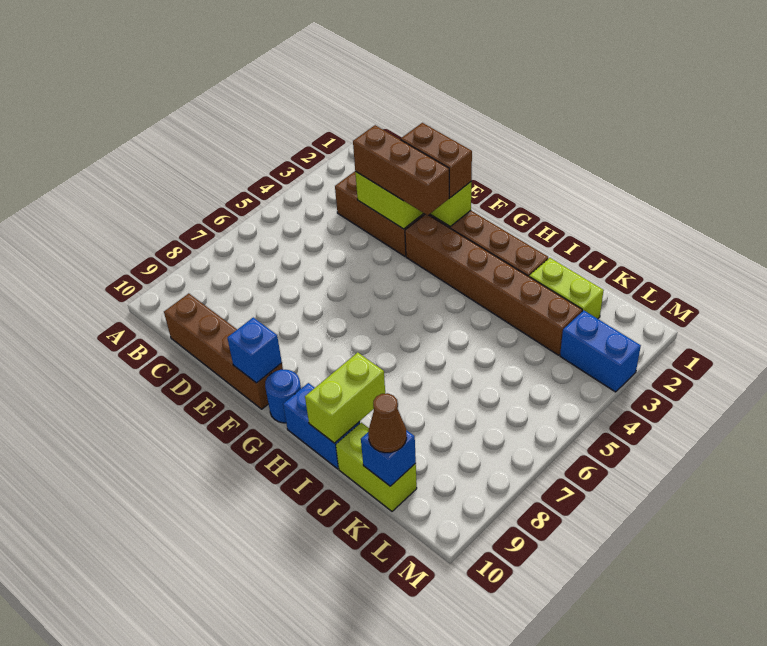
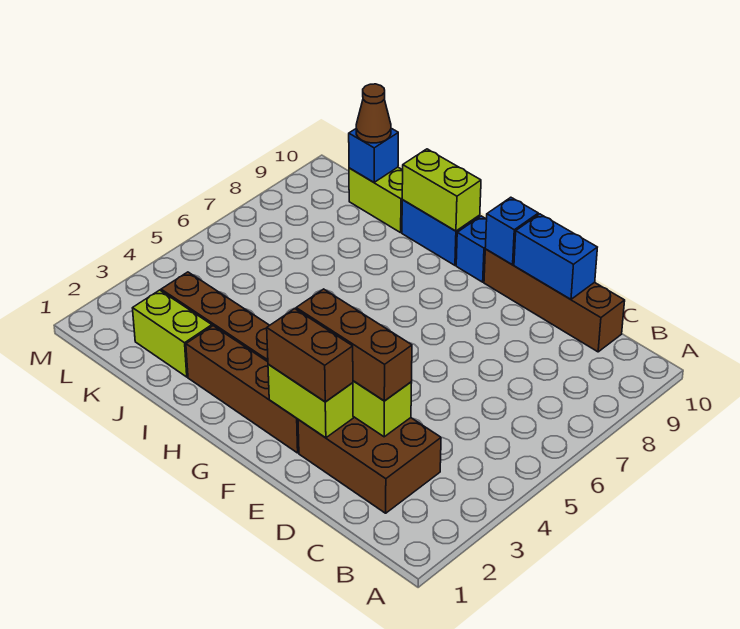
blue 1x1 round brick [265,370,301,423] -> blue 1x1 brick [456,216,487,282]
lime 1x2 brick [305,352,385,443] -> lime 1x2 brick turned to [402,149,481,231]
blue 1x2 brick [560,310,641,392] -> blue 1x2 brick moved to [514,214,597,299]

